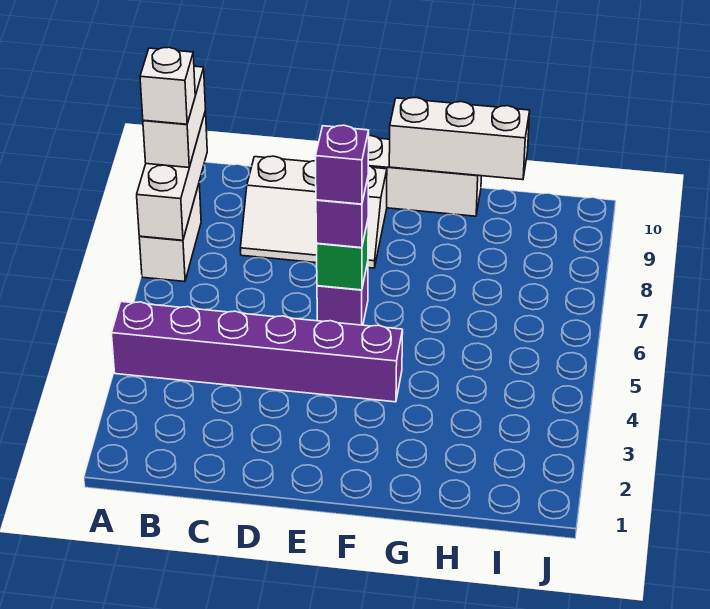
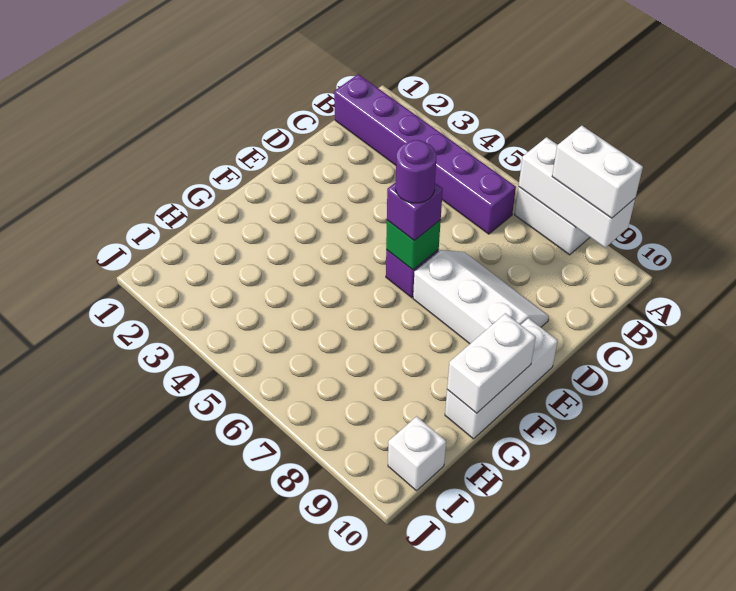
purple 1x6 brick [111,302,403,402] -> purple 1x6 brick turned to [334,74,516,234]
white 1x1 brick [140,47,195,124] -> white 1x1 brick moved to [388,416,446,491]
white 2x3 slope [240,156,387,268] -> white 2x3 slope turned to [413,250,549,344]
purple 1x1 brick [315,125,369,204] -> purple 1x1 round brick [396,140,436,203]
white 1x3 brick [389,98,530,180] -> white 1x2 brick [447,313,536,413]

